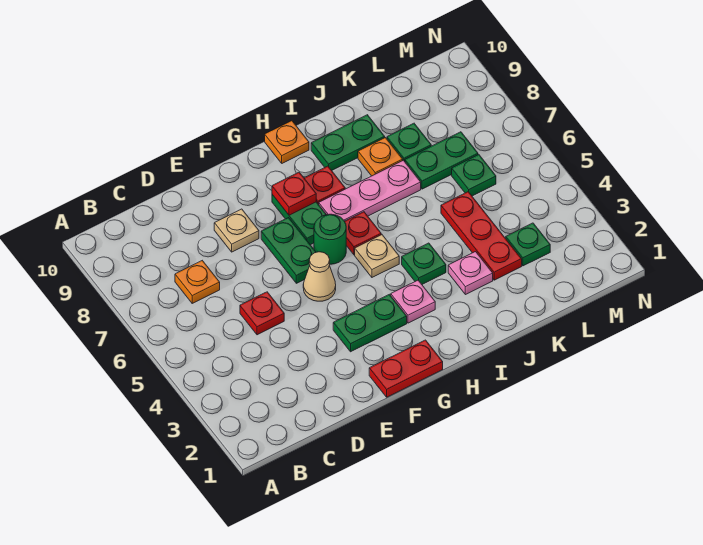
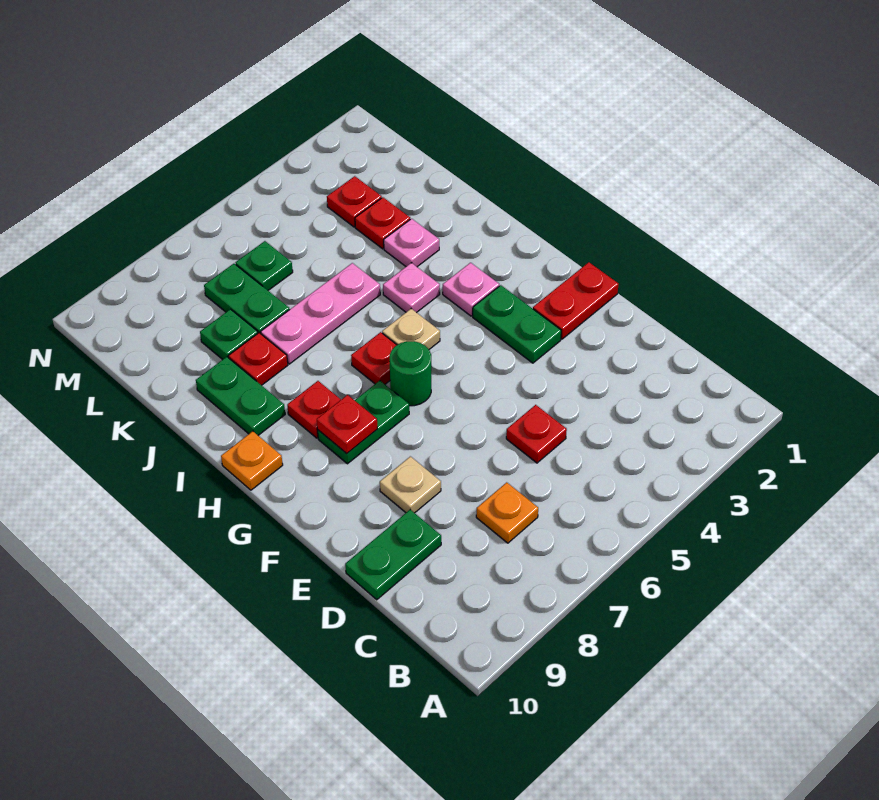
red 1x2 plate [369,340,443,397] -> red 1x2 plate turned to [533,262,619,339]
tan 1x1 cone [303,252,336,301] -> none
green 1x2 plate [261,218,316,283] -> green 1x2 plate moved to [345,510,441,600]
pink 1x3 plate [319,160,421,221] -> pink 1x3 plate turned to [261,263,380,364]
green 1x1 plate [402,243,446,284] -> pink 1x1 plate [383,263,440,313]
orange 1x1 plate [358,138,403,176] -> red 1x1 plate [229,333,288,385]
red 1x3 plate [441,192,522,280] -> red 1x1 plate [355,197,410,249]
green 1x1 plate [506,223,550,266] -> red 1x1 plate [327,176,382,227]

